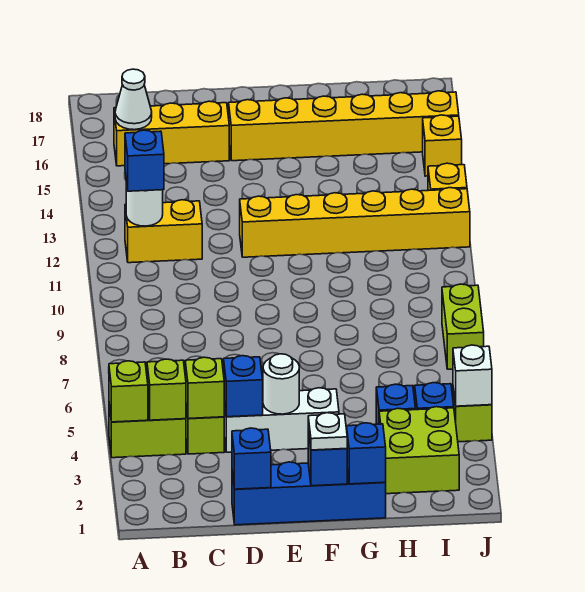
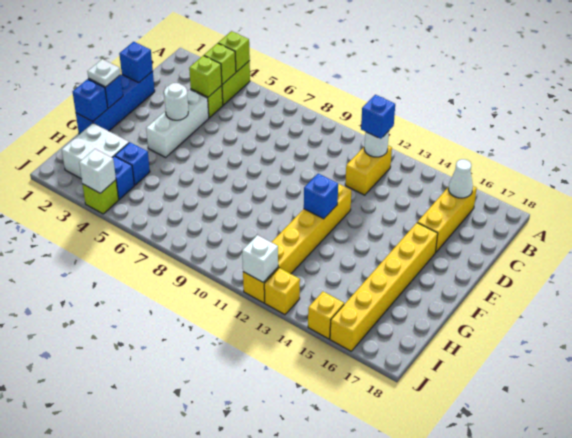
blue 1x1 brick [223,356,263,417] -> blue 1x1 brick moved to [304,174,338,219]
lime 2x2 brick [379,407,459,494] -> white 2x2 brick [62,123,129,179]
lime 1x2 brick [442,284,484,369] -> none
none -> white 1x1 brick [242,235,278,282]

